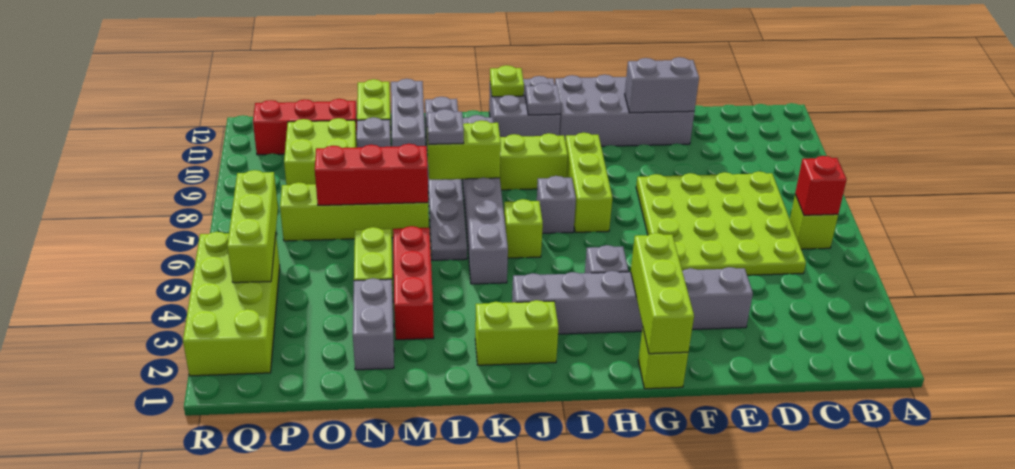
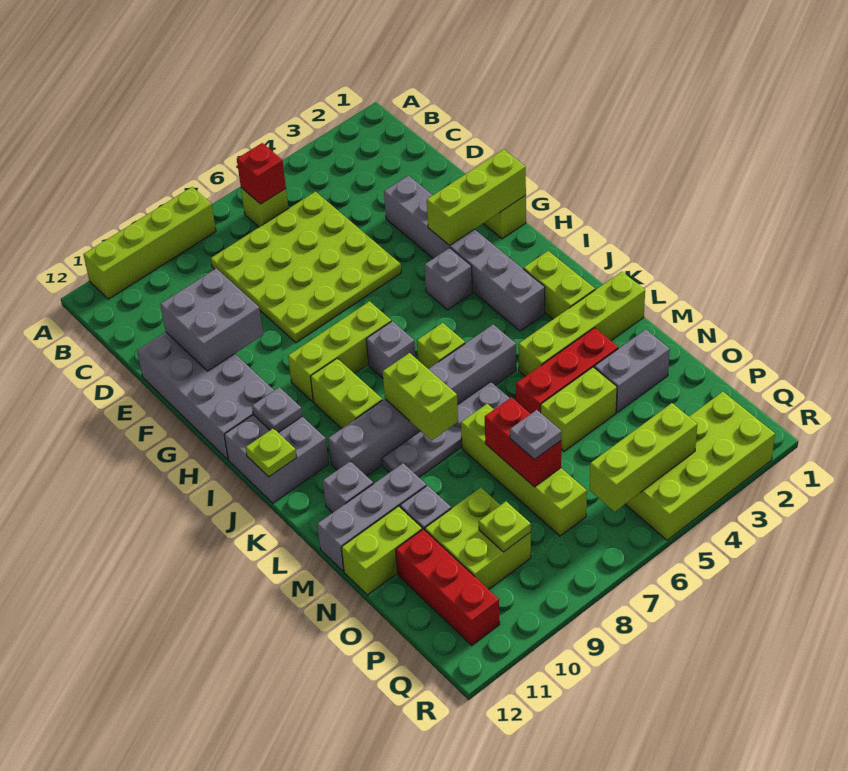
none -> lime 1x4 brick [83,187,216,299]
grey 1x2 brick [625,57,699,113] -> grey 2x2 brick [160,269,263,371]
none -> lime 1x4 brick [518,272,645,376]
grey 1x1 plate [427,109,464,144] -> grey 1x1 plate moved to [510,410,561,460]
red 1x3 brick [315,144,428,205] -> red 1x2 brick [485,397,561,487]
none -> lime 1x1 plate [479,502,531,552]

